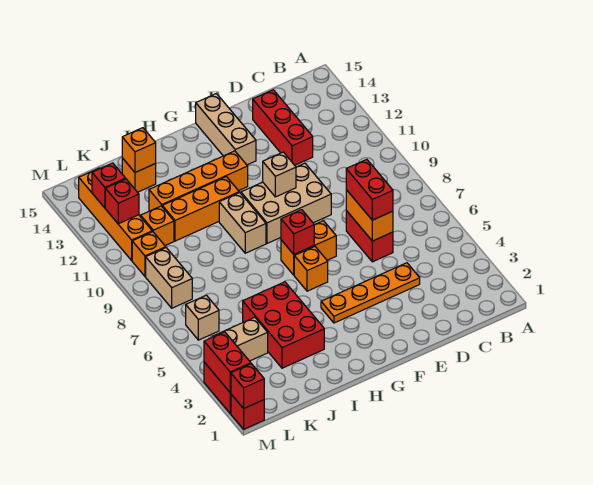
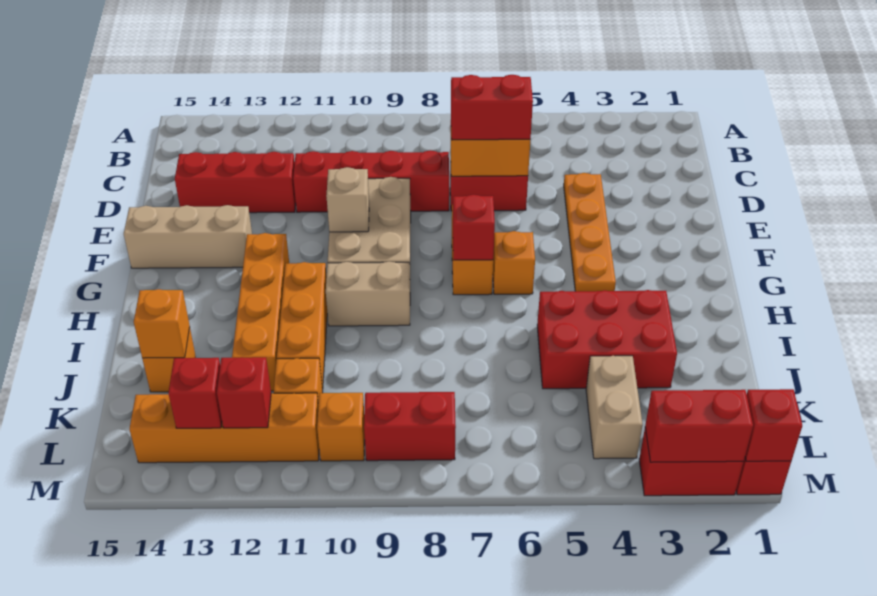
none -> red 1x4 brick [293,150,449,212]
tan 1x1 brick [186,295,219,340] -> none
tan 1x2 brick [146,248,192,308] -> red 1x2 brick [364,392,456,461]

